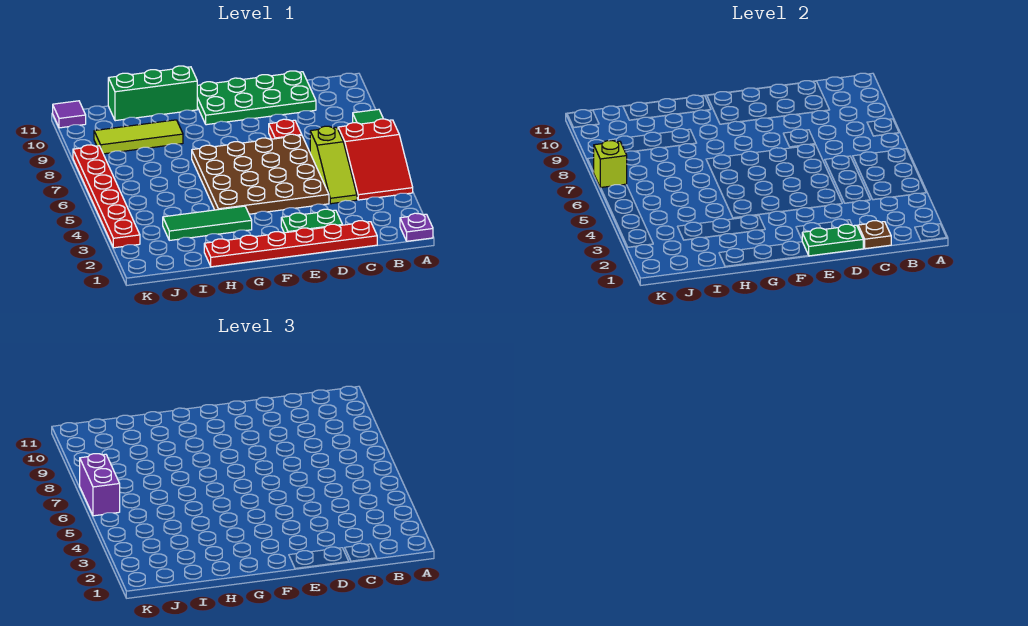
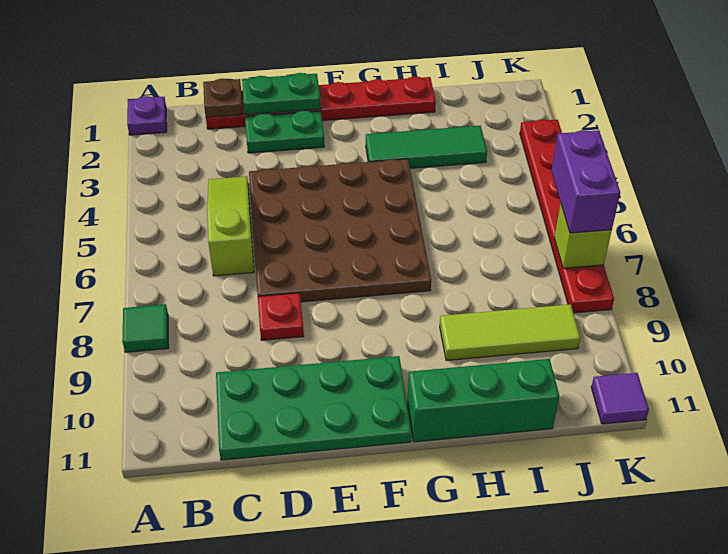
red 2x3 slope [338,119,413,200] -> none

